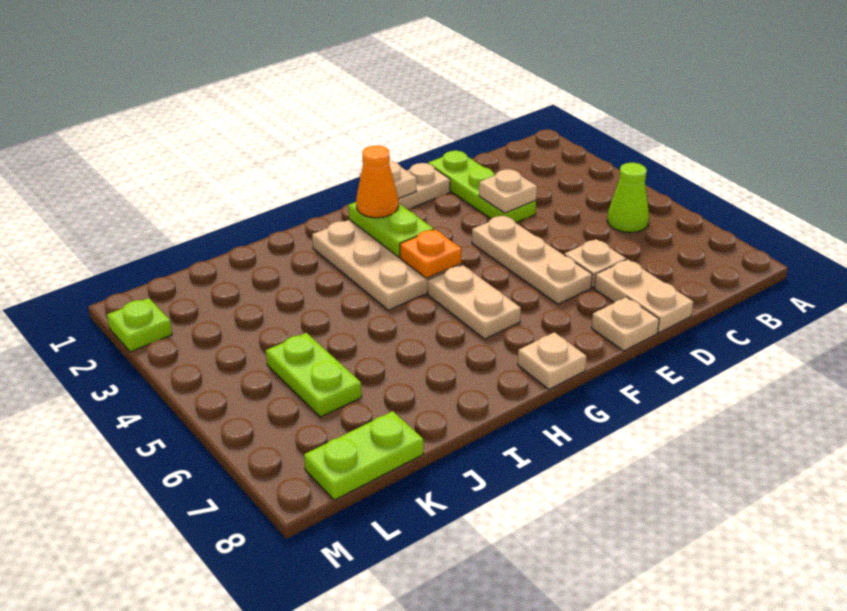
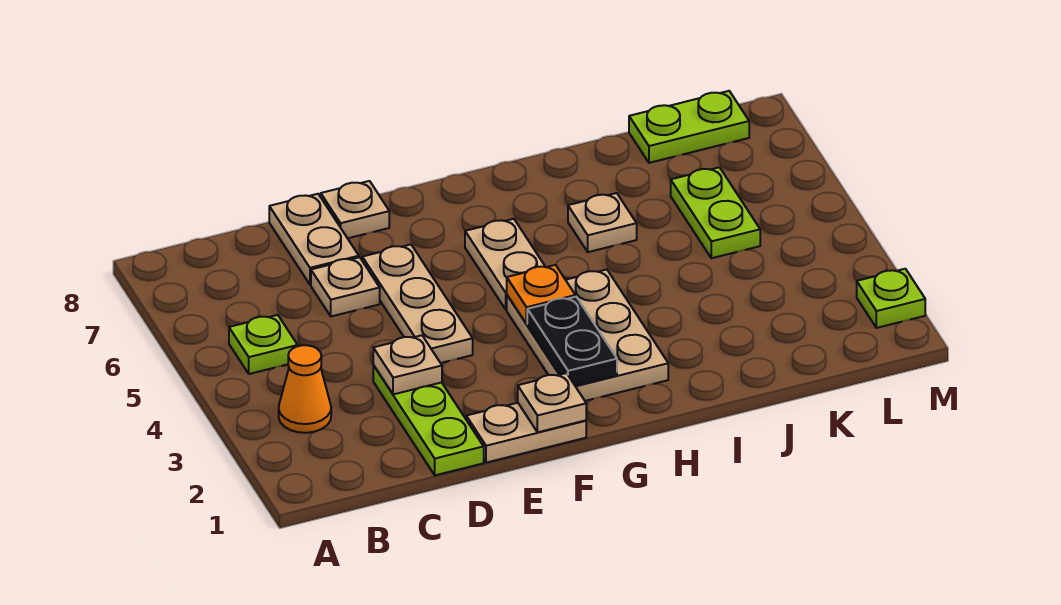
lime 1x1 cone [607,163,649,233] -> lime 1x1 plate [229,315,298,374]
lime 1x2 plate [348,202,434,257] -> black 1x2 plate [527,297,617,386]
orange 1x1 cone [356,146,399,218] -> orange 1x1 cone moved to [279,345,331,433]
tan 1x1 plate [518,332,587,389] -> tan 1x1 plate moved to [568,193,637,252]

